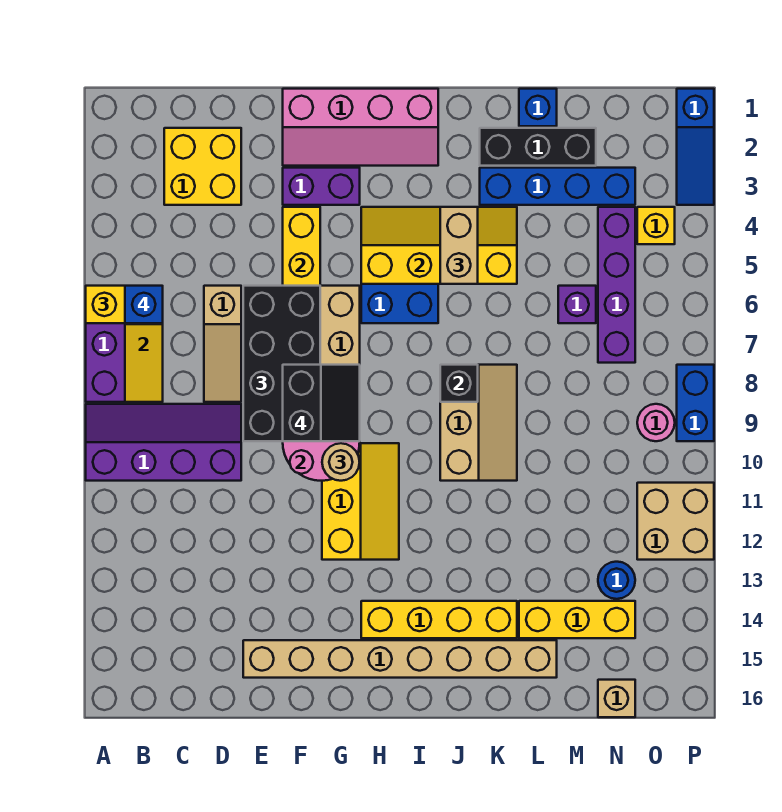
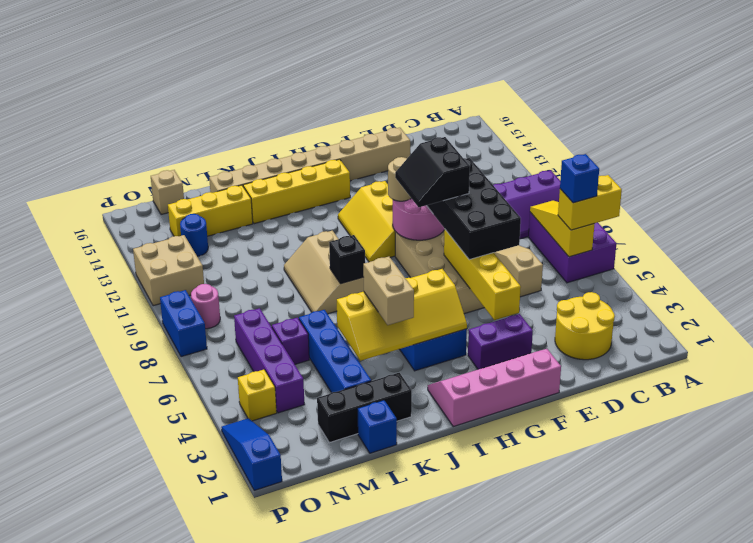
yellow 2x2 brick [164,128,241,205] -> yellow 2x2 round brick [555,292,615,360]
blue 1x4 brick [480,168,635,205] -> blue 1x4 brick turned to [299,310,371,393]

